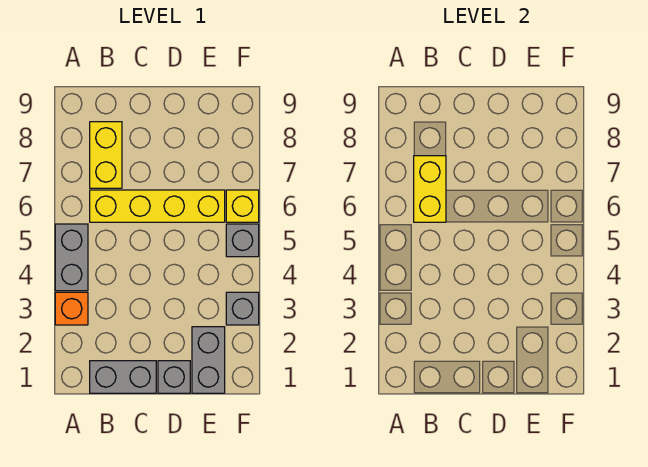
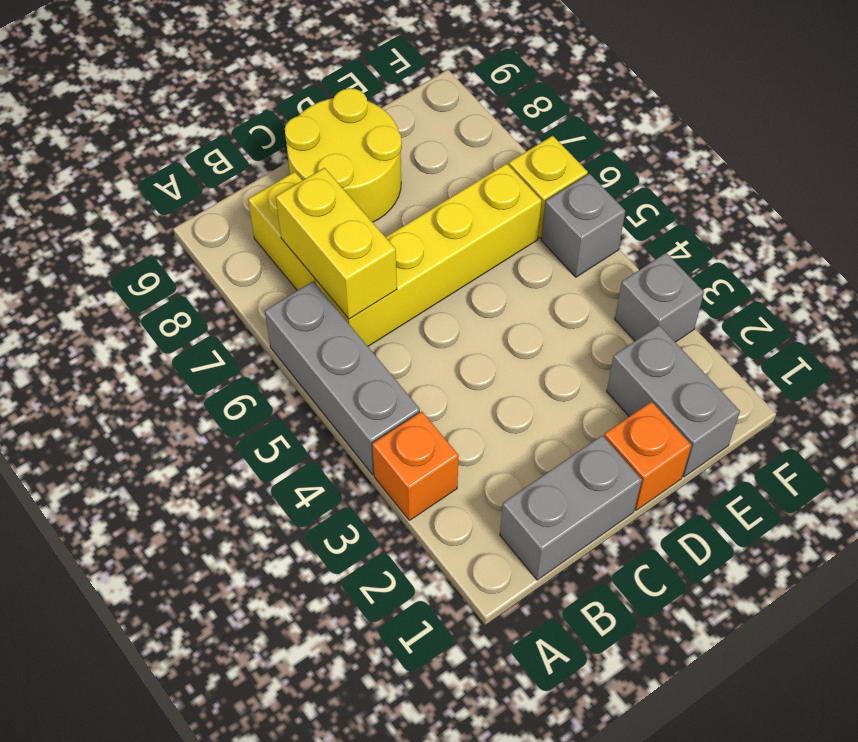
grey 1x2 brick [55,224,88,291] -> grey 1x3 brick [265,281,420,475]
none -> yellow 2x2 round brick [285,88,402,222]
grey 1x1 brick [158,361,190,393] -> orange 1x1 brick [604,402,691,510]

